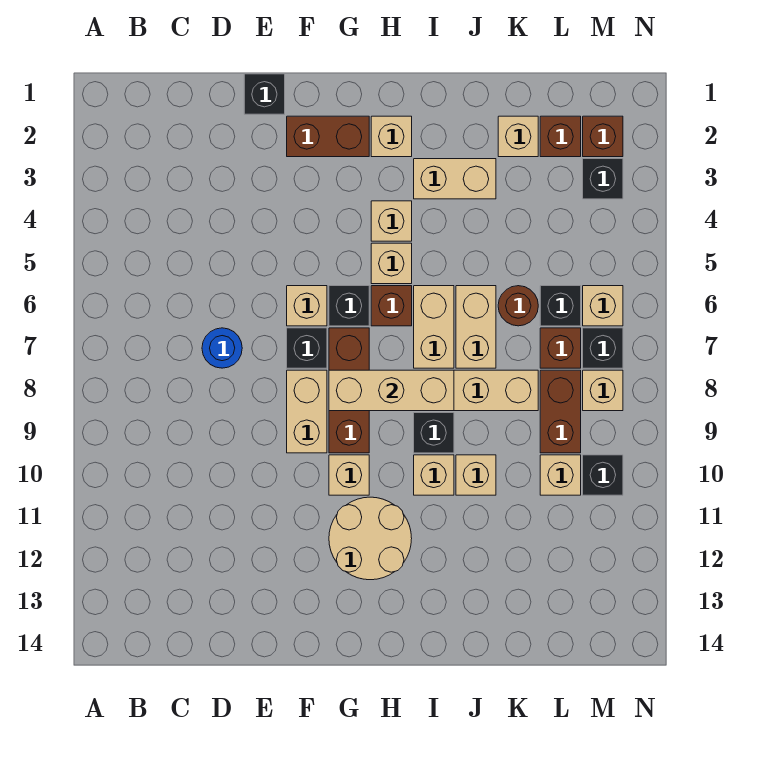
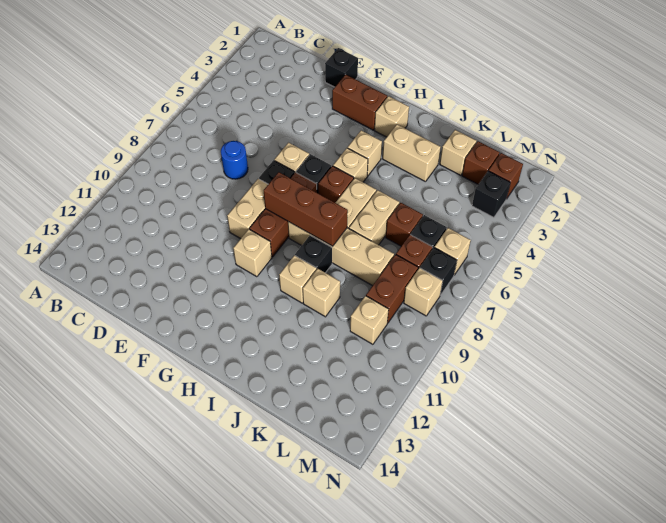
tan 1x3 brick [329,370,454,411] -> brown 1x3 brick [264,172,348,246]
tan 2x2 round brick [329,497,412,580] -> none
brown 1x1 round brick [498,286,538,326] -> brown 1x1 brick [386,203,423,246]
black 1x1 brick [583,455,623,495] -> none

